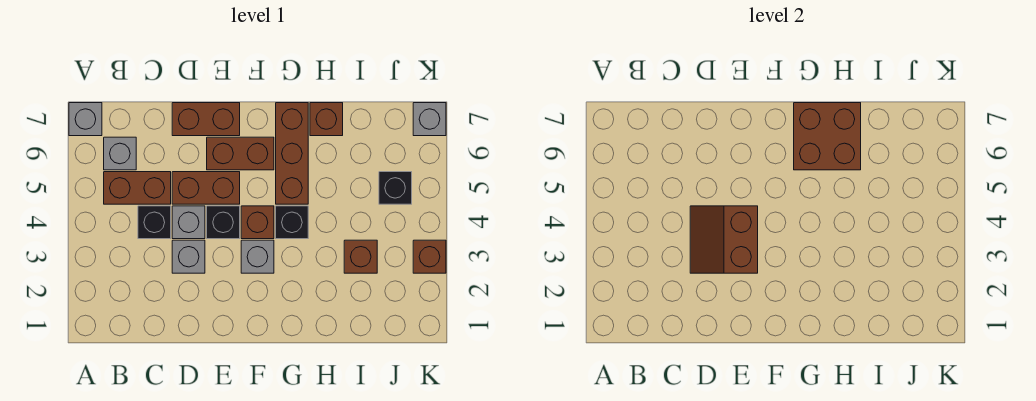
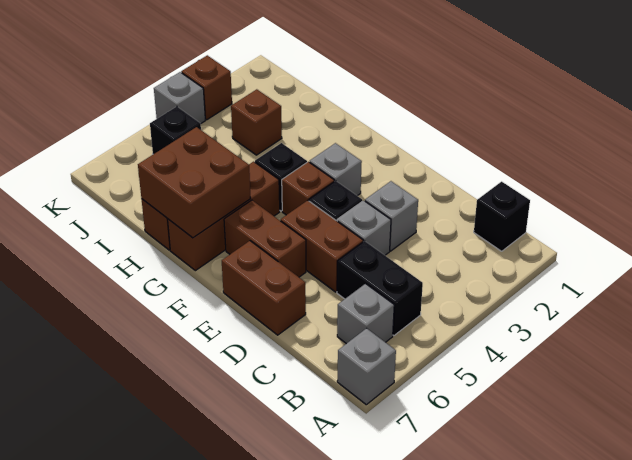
brown 1x2 brick [104,172,171,204] -> black 1x2 brick [337,241,423,336]
black 1x1 brick [138,206,171,239] -> black 1x1 brick moved to [474,182,530,251]
brown 2x2 slope [690,206,758,273] -> none
grey 1x1 brick [413,103,446,136] -> grey 1x1 brick moved to [154,72,205,123]

